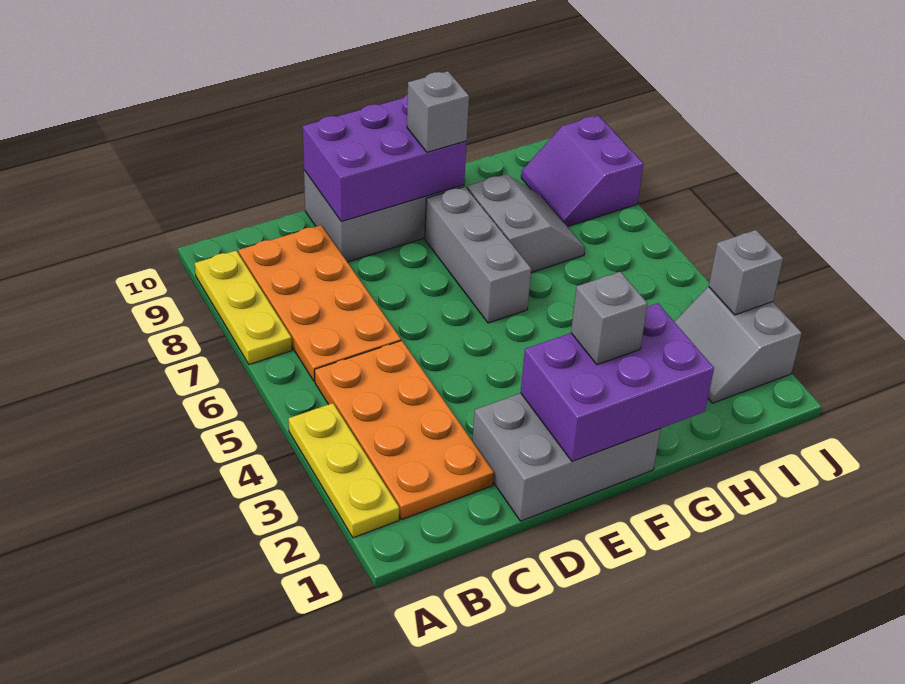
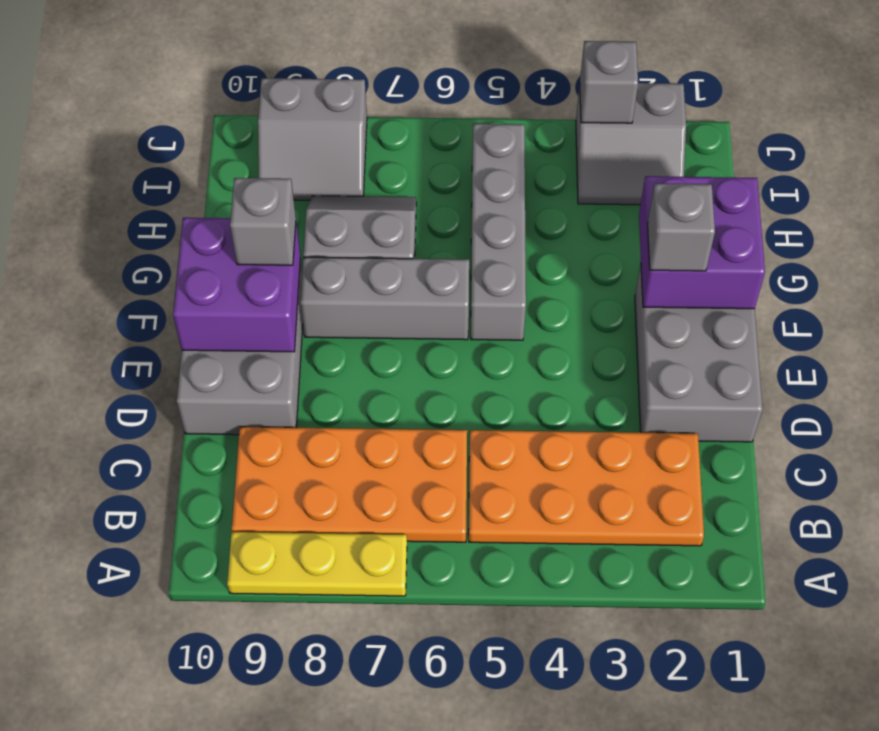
yellow 1x3 plate [289,403,399,538] -> none
purple 2x3 brick [303,95,467,221] -> purple 2x2 brick [173,218,300,352]
purple 2x3 brick [521,303,714,462] -> purple 2x2 brick [639,176,765,309]
none -> grey 1x4 brick [471,124,526,340]
purple 2x2 slope [521,115,643,227] -> grey 2x2 slope [258,78,367,200]

